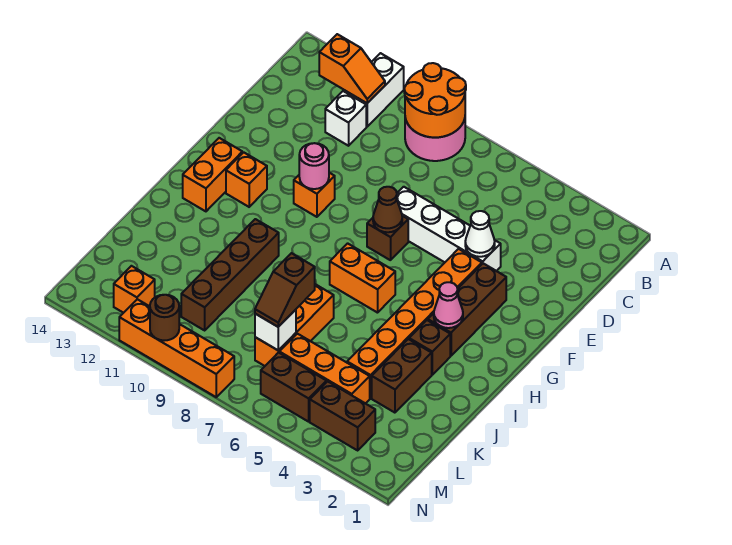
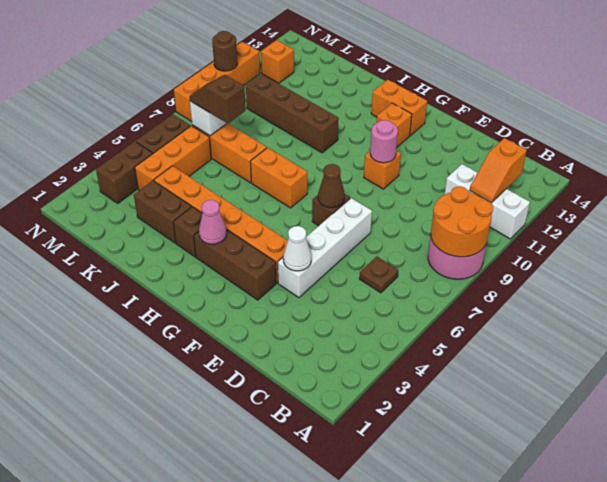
none -> brown 1x1 plate [359,256,398,293]
orange 1x2 brick [330,243,395,313] -> orange 1x2 brick turned to [250,148,307,208]

